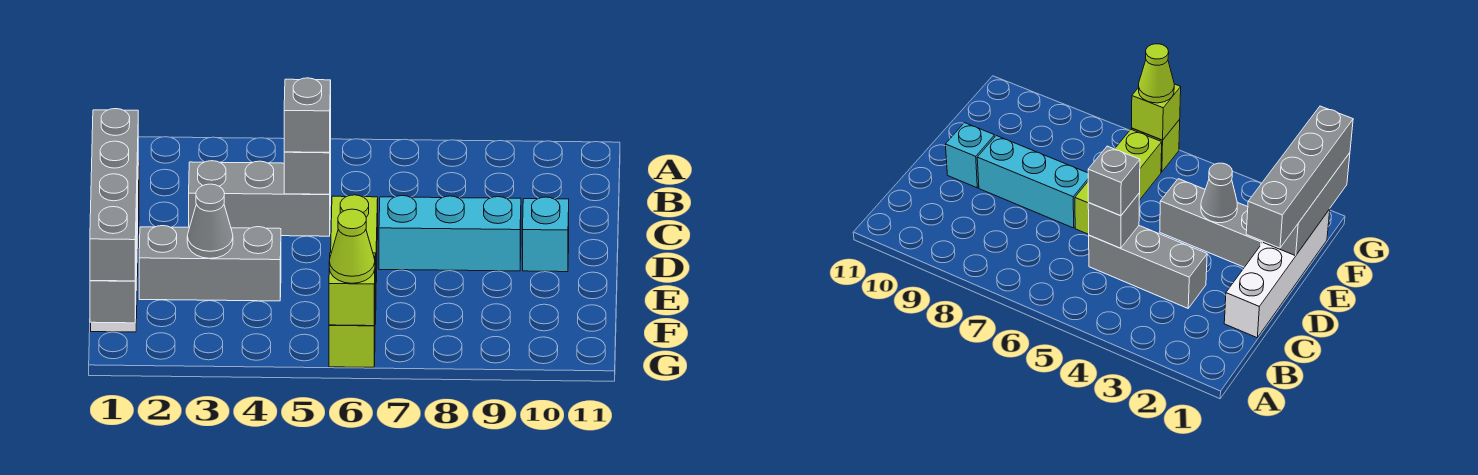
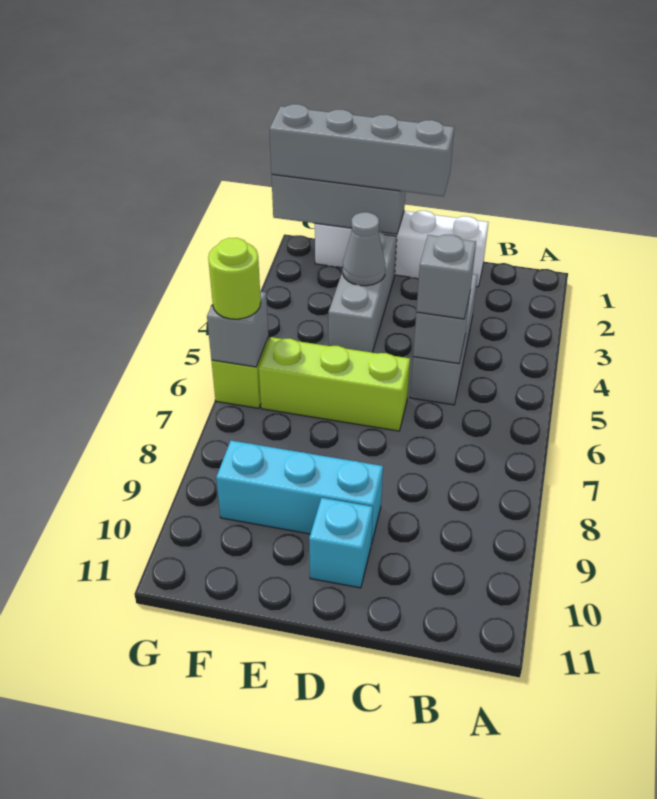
cyan 1x3 brick [379,196,521,271] -> cyan 1x3 brick turned to [216,441,383,545]
lime 1x1 brick [329,253,375,326] -> grey 1x1 brick [207,292,268,367]
lime 1x1 cone [329,209,375,283] -> lime 1x1 round brick [208,238,261,319]

